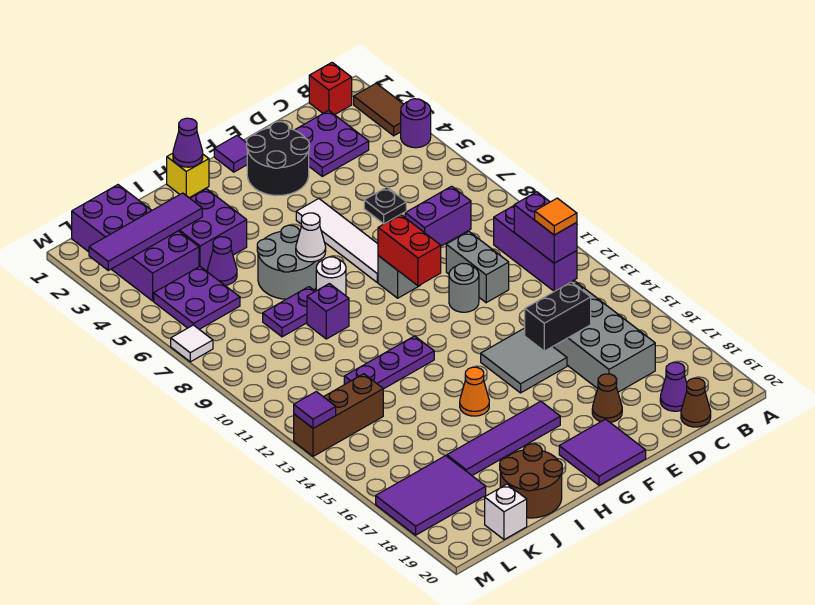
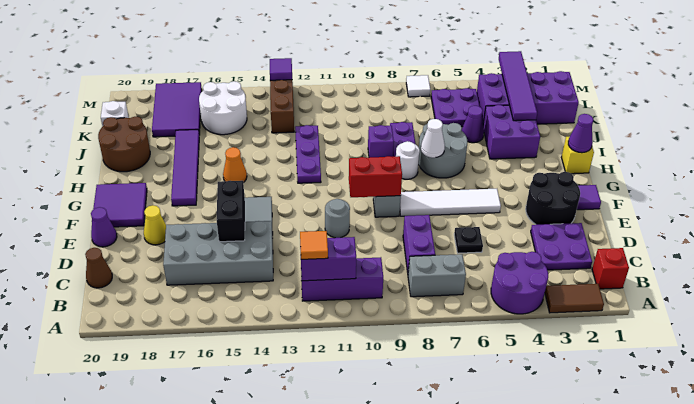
purple 1x1 round brick [401,99,431,148] -> purple 2x2 round brick [491,252,548,314]
purple 1x1 cone [660,362,687,411] -> purple 1x1 cone moved to [91,207,117,247]
grey 1x2 brick [446,231,509,303] -> grey 1x2 brick moved to [408,254,466,297]
brown 1x1 cone [592,374,622,422] -> yellow 1x1 cone [144,205,166,245]
none -> white 2x2 round brick [199,81,247,135]

